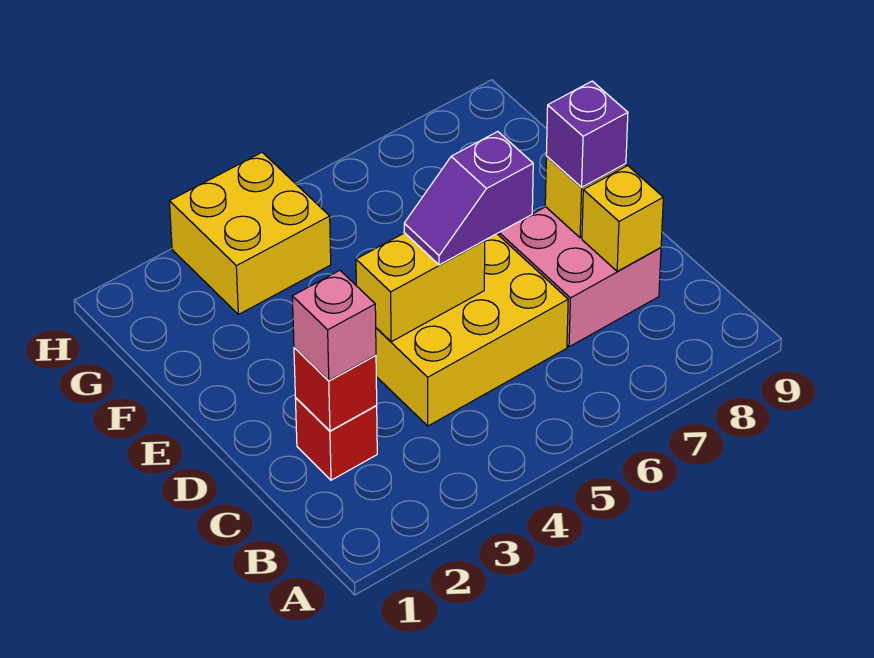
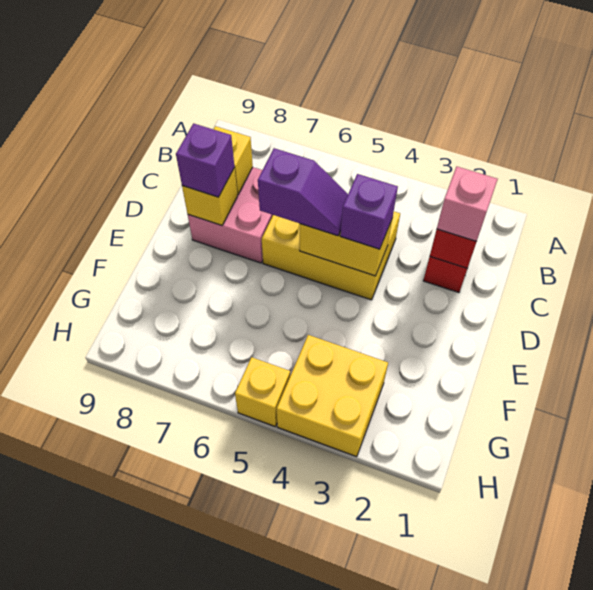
none -> purple 1x1 brick [340,174,398,249]
none -> yellow 1x1 brick [235,357,290,427]

